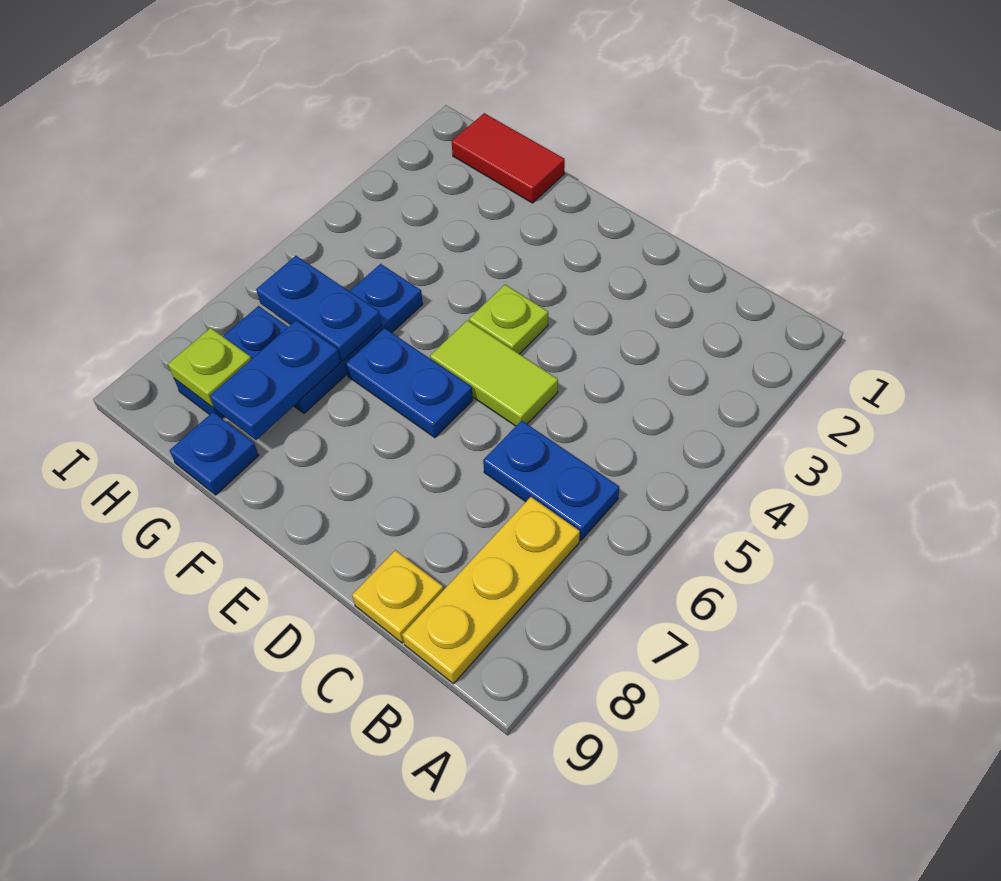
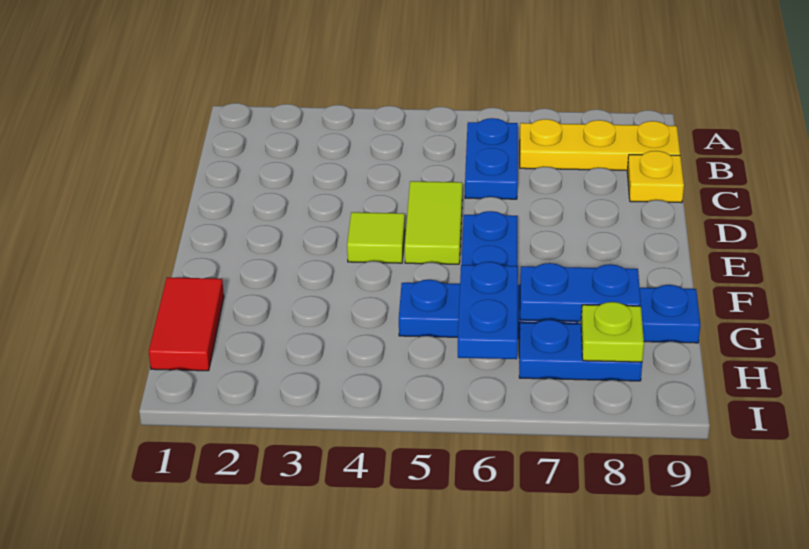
lime 1x1 plate [469,285,548,354] -> lime 1x1 tile [347,212,405,263]

